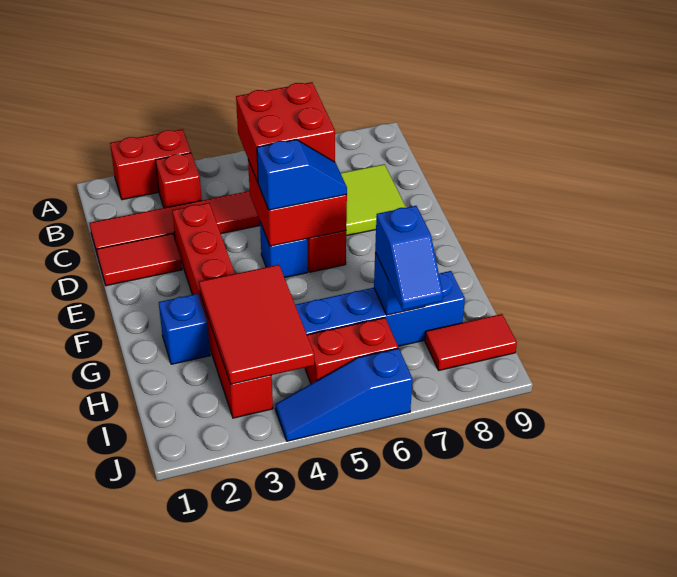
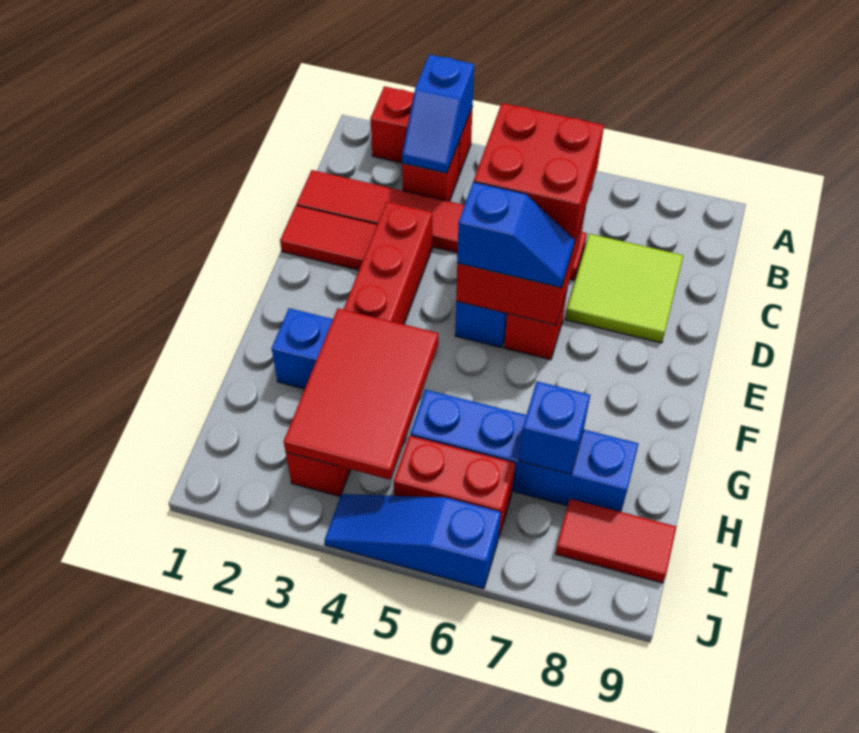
blue 1x2 slope [375,206,443,310] -> blue 1x2 slope moved to [402,55,474,173]

